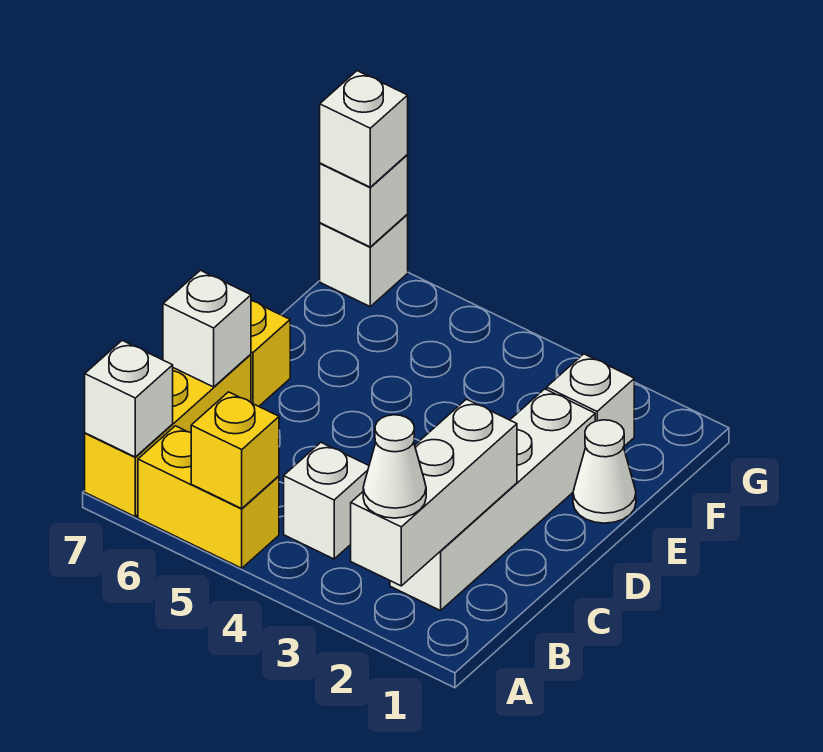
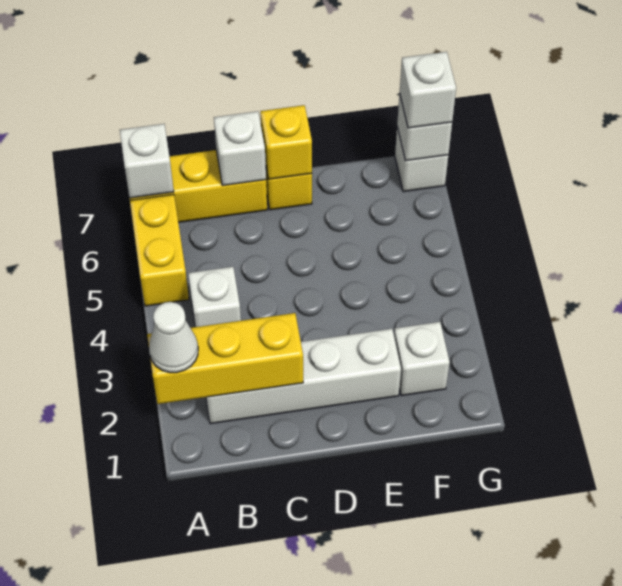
white 1x3 brick [351,399,517,586] -> yellow 1x3 brick [147,313,303,404]
yellow 1x1 brick [191,392,279,508] -> yellow 1x1 brick moved to [261,105,312,179]
white 1x1 cone [573,420,636,523] -> none

